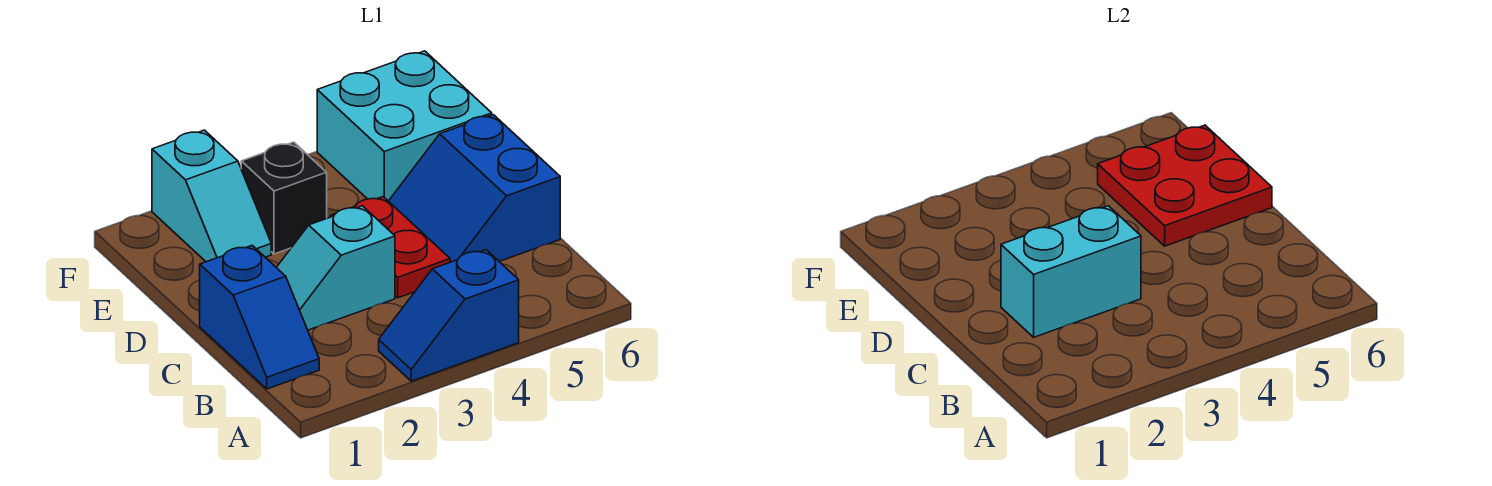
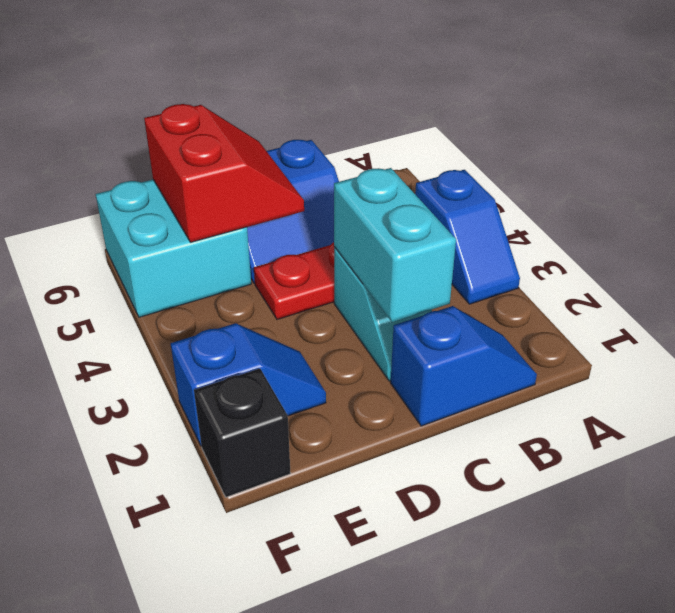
red 2x2 plate [1098,125,1272,246] -> red 2x2 slope [144,104,304,242]
cyan 1x2 slope [152,130,271,262] -> blue 1x2 slope [171,323,326,446]
black 1x1 brick [241,142,327,254] -> black 1x1 brick moved to [194,369,291,497]

